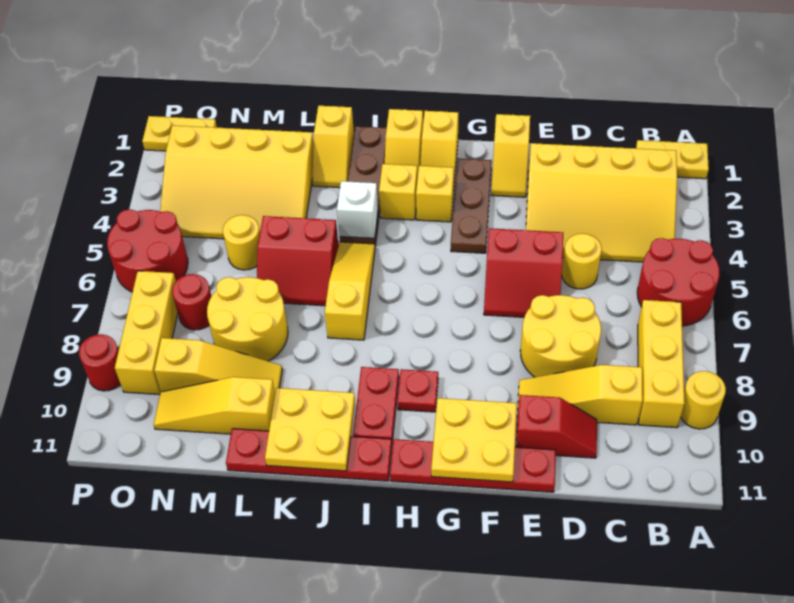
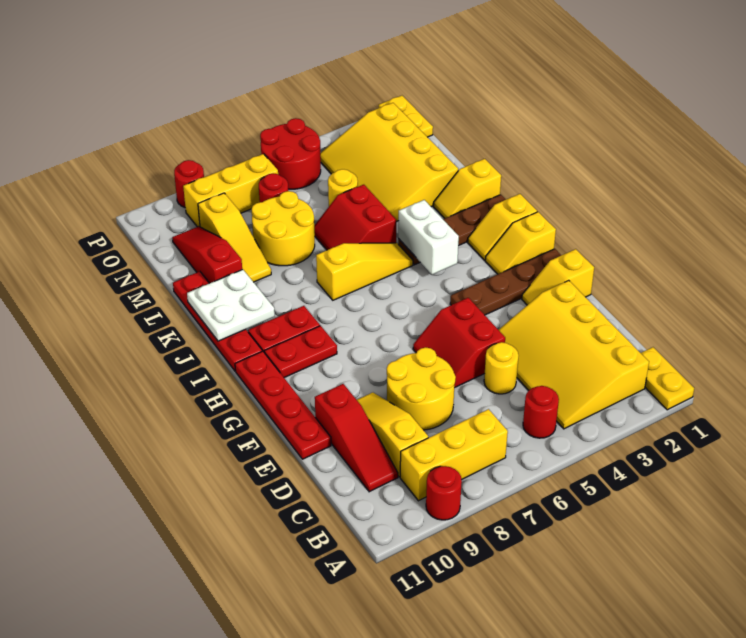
red 2x2 round brick [637,238,720,326] -> red 1x1 round brick [523,386,559,438]
yellow 1x1 round brick [681,371,726,429] -> red 1x1 round brick [426,466,462,520]
red 1x2 slope [516,395,597,458] -> red 1x3 slope [315,384,398,492]
yellow 2x2 plate [431,398,517,482] -> none
brown 1x3 plate [451,158,492,253] -> brown 1x4 plate [450,249,561,315]
yellow 1x1 brick [416,166,454,222] -> none
red 1x1 plate [397,369,438,412] -> red 1x2 plate [264,326,337,378]
yellow 1x1 brick [379,164,417,220] -> none
white 1x1 brick [337,181,378,238] -> white 1x2 brick [398,200,459,275]
yellow 2x2 plate [265,388,355,471] -> white 2x2 plate [187,269,275,341]
yellow 1x3 slope [154,377,275,434] -> red 1x3 slope [172,226,242,283]

